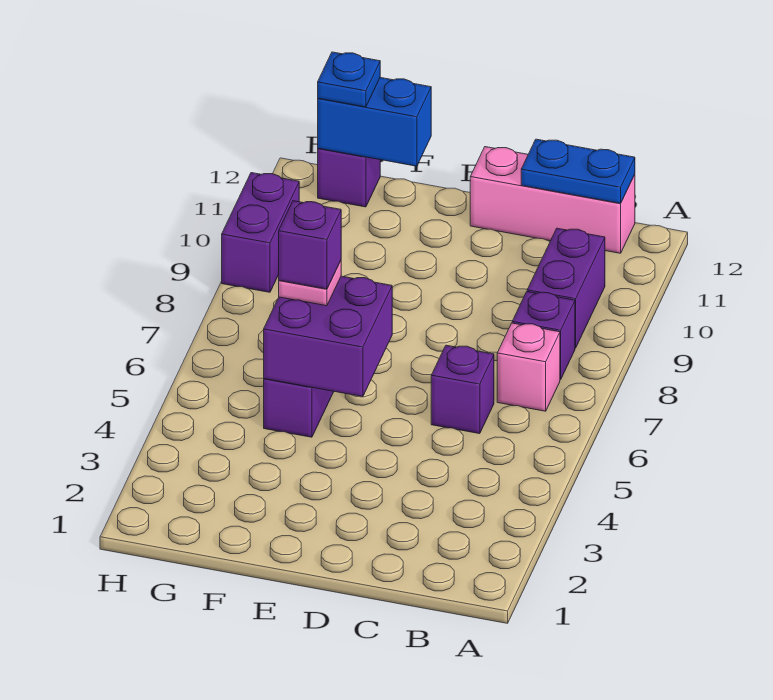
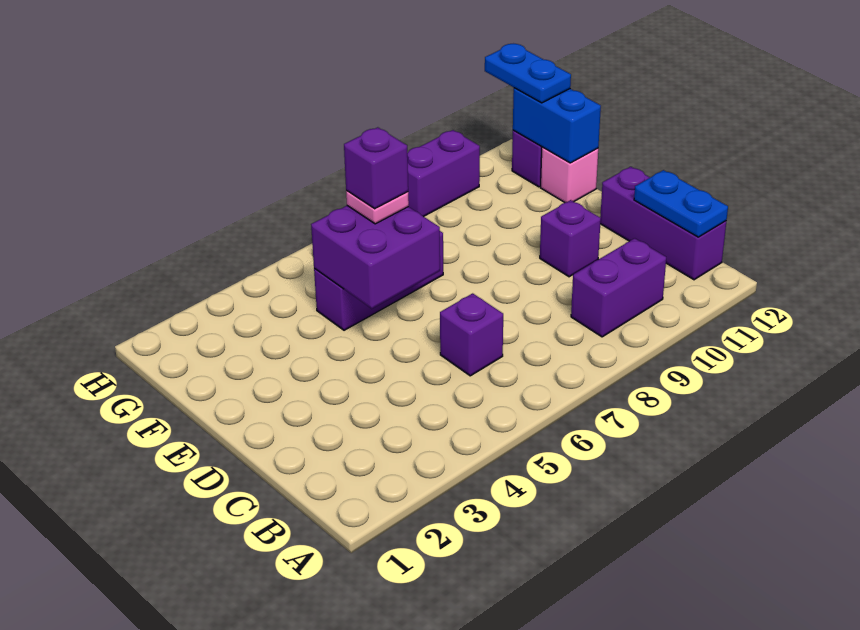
pink 1x1 brick [497,323,560,411] -> pink 1x1 brick moved to [541,147,598,203]
purple 1x1 brick [512,292,575,380] -> purple 1x1 brick moved to [540,200,601,277]
pink 1x3 brick [470,147,635,253] -> purple 1x3 brick [600,167,726,280]
blue 1x1 plate [318,52,380,107] -> blue 1x2 plate [485,44,571,103]

